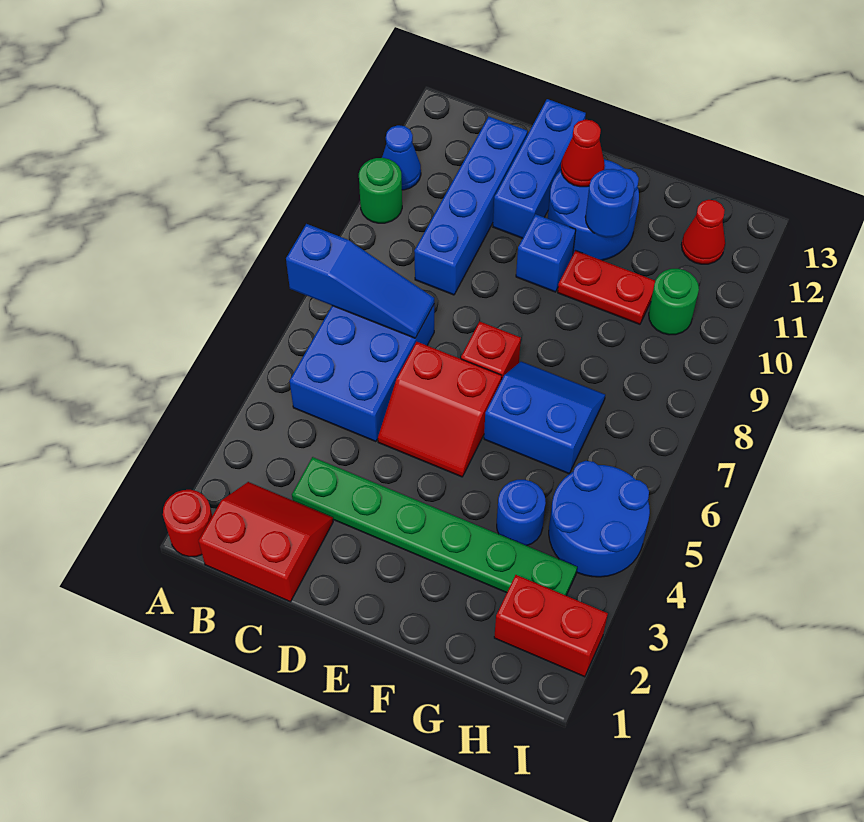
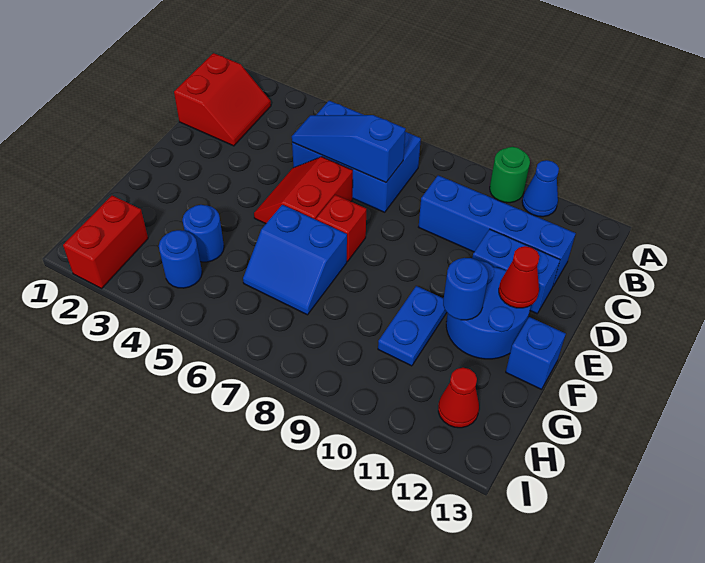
red 1x1 round brick [163,490,212,557] -> none
blue 1x3 slope [286,224,434,338] -> blue 1x3 slope turned to [292,115,406,183]
green 1x6 plate [292,457,577,595] -> none
blue 1x3 brick [493,99,586,238] -> blue 1x2 brick [472,229,560,314]
blue 1x1 brick [516,214,576,292] -> blue 1x1 brick moved to [506,317,566,389]
blue 2x2 slope [484,361,605,474] -> blue 2x2 slope turned to [243,205,347,315]
red 1x2 plate [558,251,655,324] -> blue 1x2 plate [378,286,447,366]
blue 2x2 round brick [549,461,650,577] -> blue 1x1 round brick [159,230,202,288]
green 1x1 round brick [649,269,699,335] -> none

